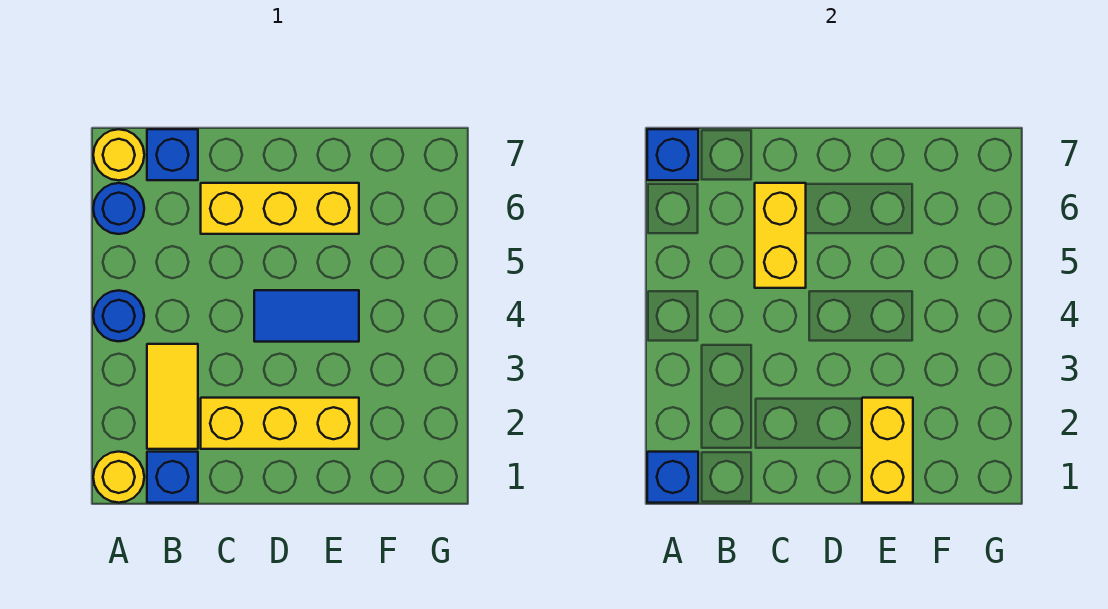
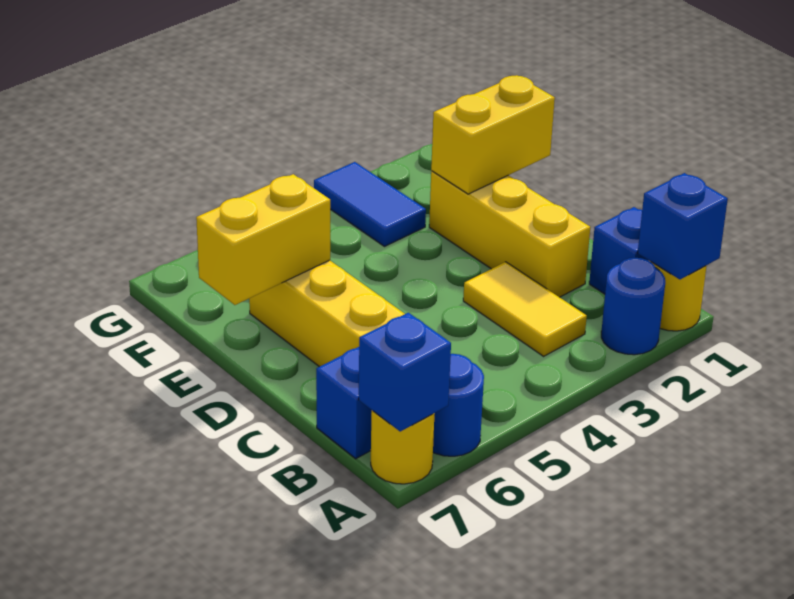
blue 1x1 round brick [93,290,144,341] -> blue 1x1 round brick moved to [601,258,665,355]
yellow 1x2 tile [147,344,198,449] -> yellow 1x2 tile turned to [463,262,587,356]
yellow 1x2 brick [755,183,806,288] -> yellow 1x2 brick moved to [196,174,330,305]
blue 1x2 tile [254,290,359,342] -> blue 1x2 tile moved to [314,162,426,247]

